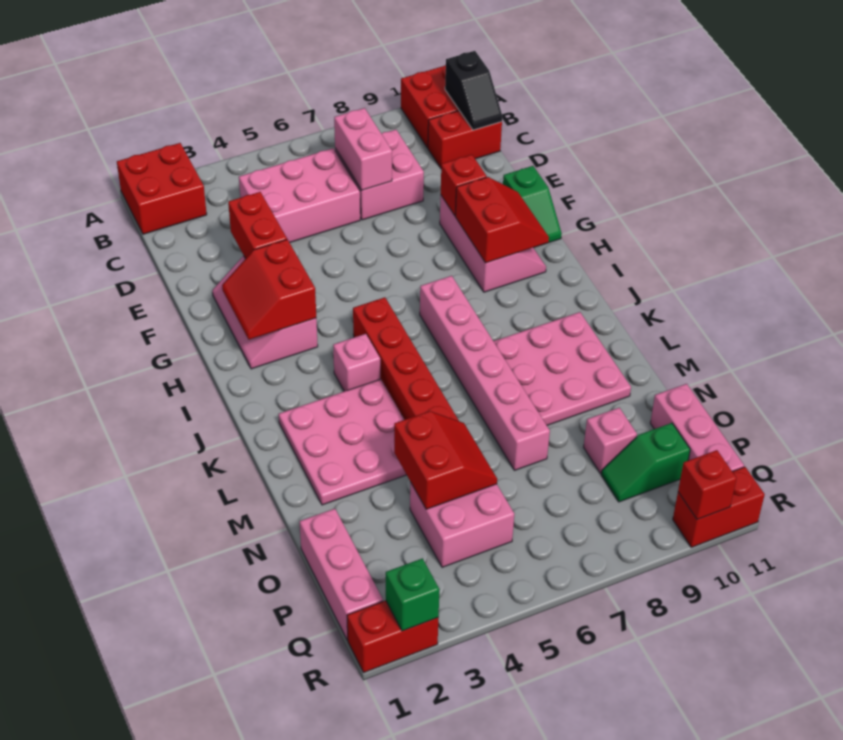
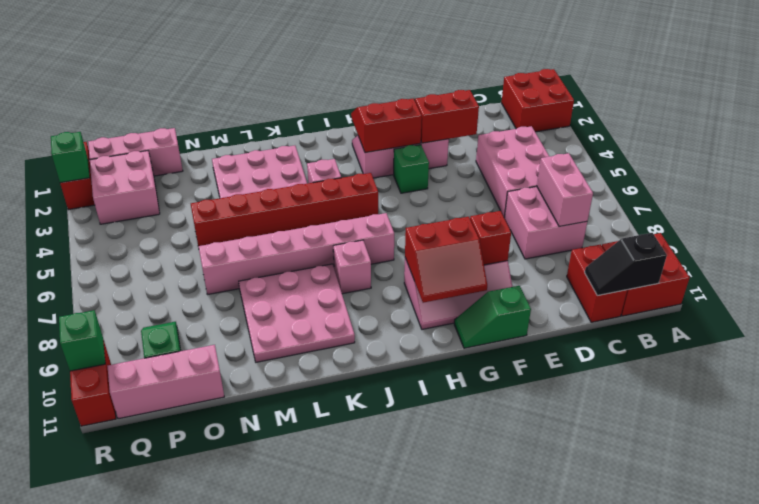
pink 1x2 brick [334,108,392,190] -> pink 1x2 brick turned to [537,153,593,227]
none -> green 1x1 brick [394,145,429,193]
red 2x2 slope [394,411,497,509] -> none
pink 2x2 brick [410,482,514,567] -> pink 2x2 brick moved to [90,151,160,224]
pink 1x1 brick [583,408,637,473] -> pink 1x1 brick moved to [333,240,371,294]
red 1x1 brick [678,450,737,520] -> green 1x1 brick [59,310,105,371]

